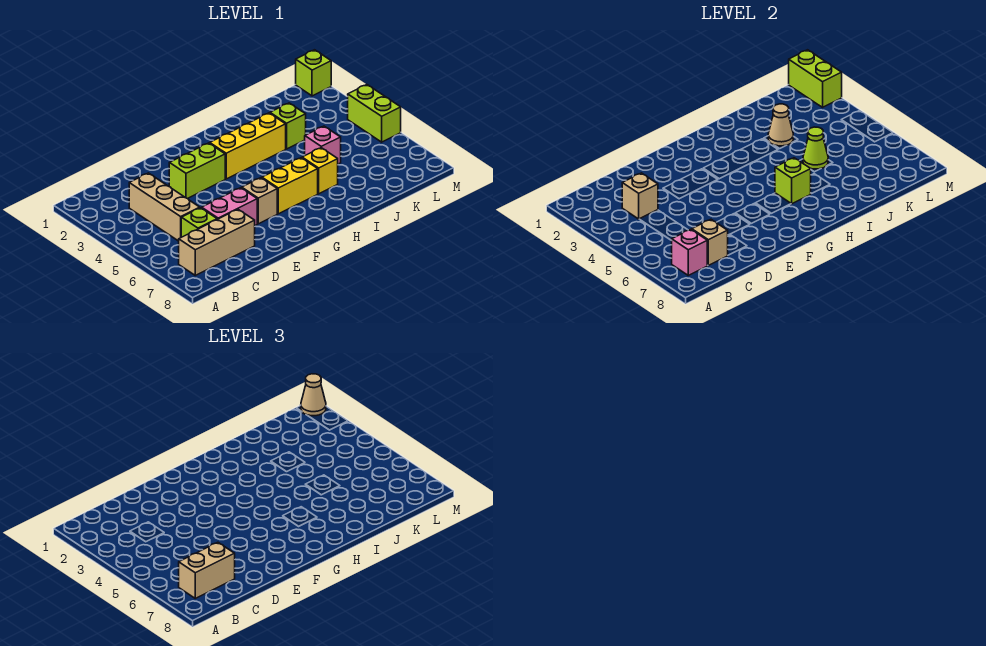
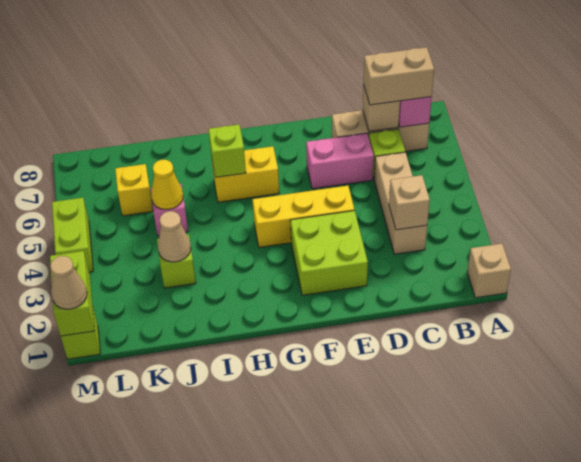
lime 1x2 brick [169,143,225,199] -> lime 2x2 brick [290,211,368,295]
tan 1x1 brick [242,178,277,224] -> tan 1x1 brick moved to [467,244,511,298]
yellow 1x3 brick [210,113,286,179] -> yellow 1x3 brick moved to [252,186,354,247]
yellow 1x1 brick [302,148,338,194] -> yellow 1x1 brick moved to [115,164,153,216]
lime 1x1 cone [803,127,828,169] -> yellow 1x1 cone [151,160,183,210]

